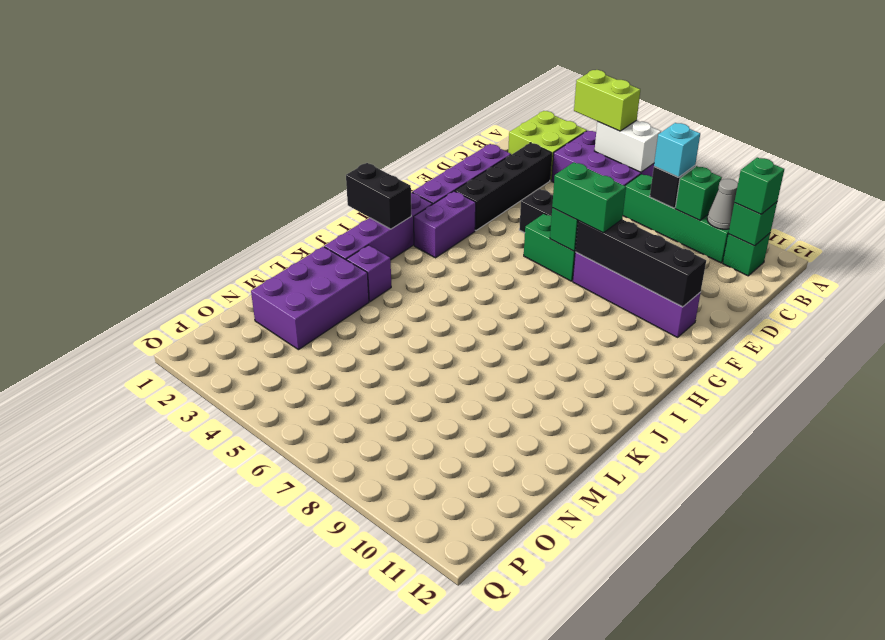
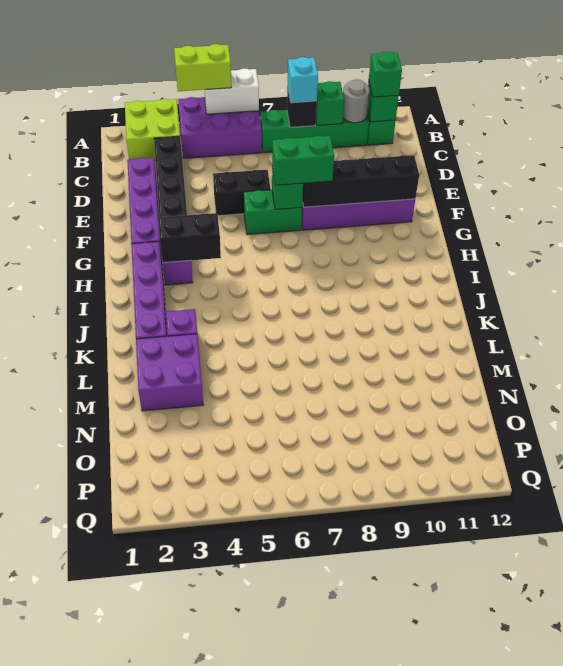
grey 1x1 cone [707,179,738,229] -> grey 1x1 round brick [343,80,369,123]
black 1x2 brick [346,163,411,229] -> black 1x2 brick moved to [158,213,221,263]
purple 2x3 brick [251,247,369,350] -> purple 2x2 brick [136,334,203,411]

